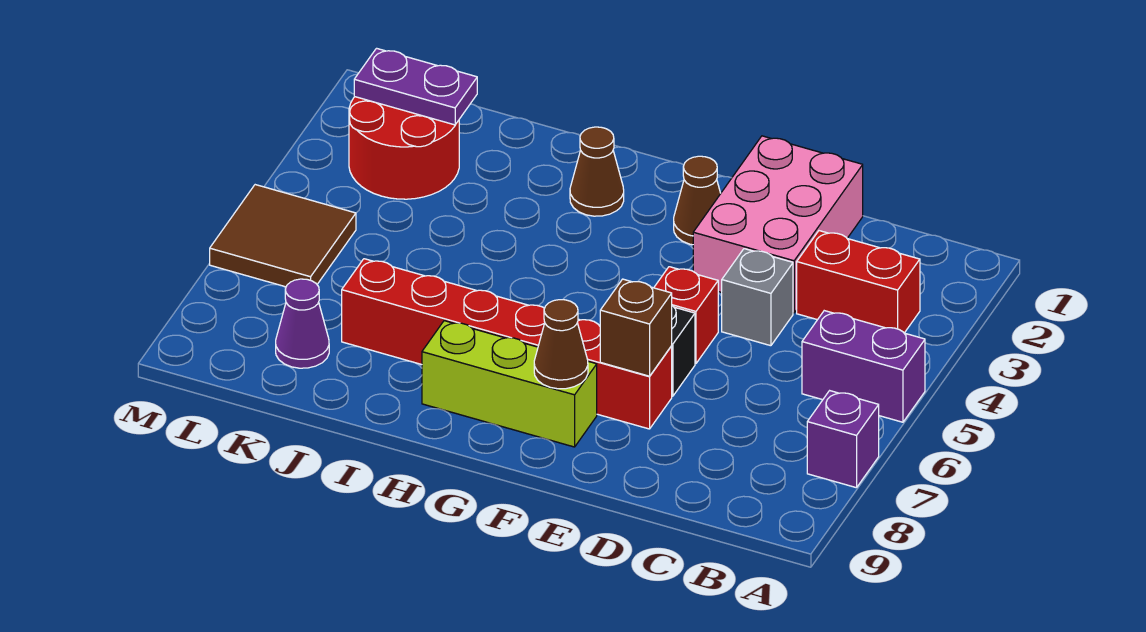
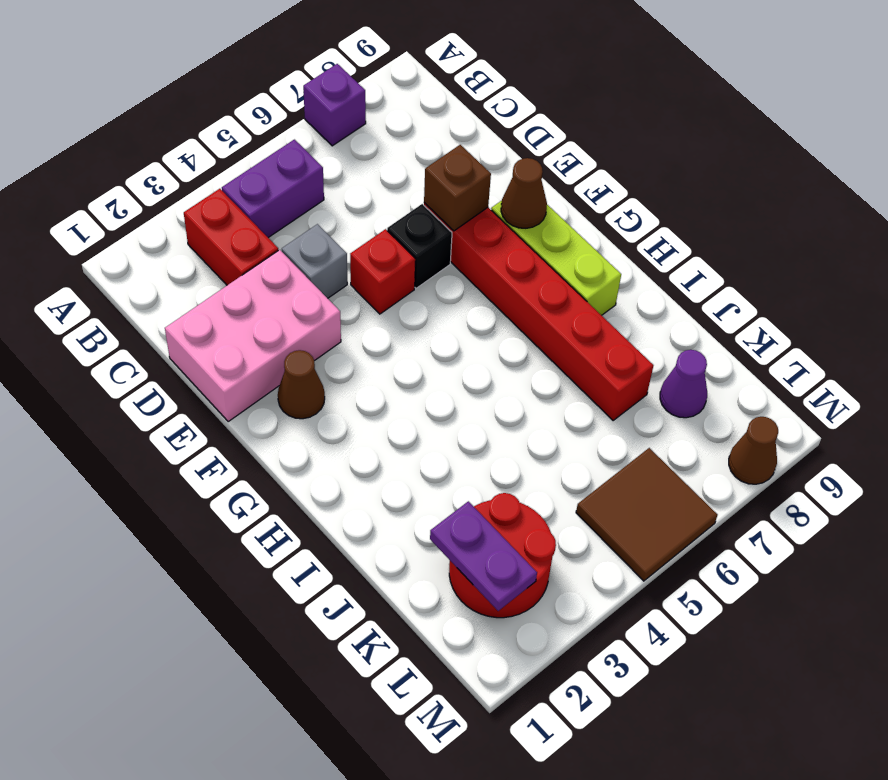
purple 1x2 brick [802,311,925,422] -> purple 1x2 brick turned to [222,140,324,238]
brown 1x1 cone [570,127,624,216] -> brown 1x1 cone moved to [729,417,778,484]

